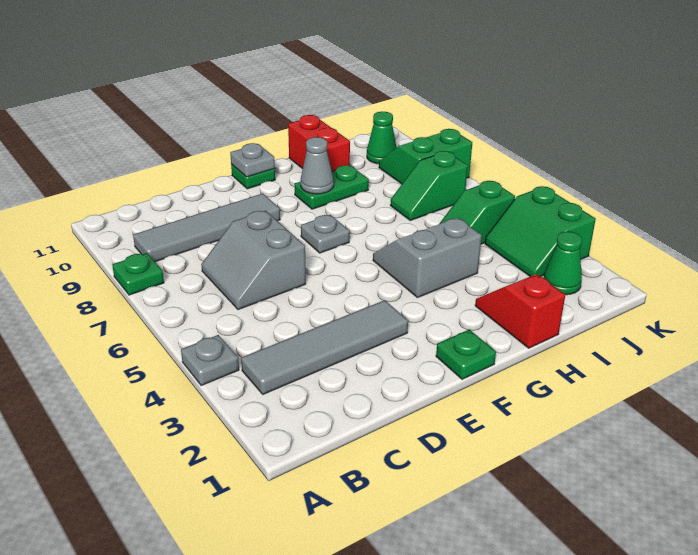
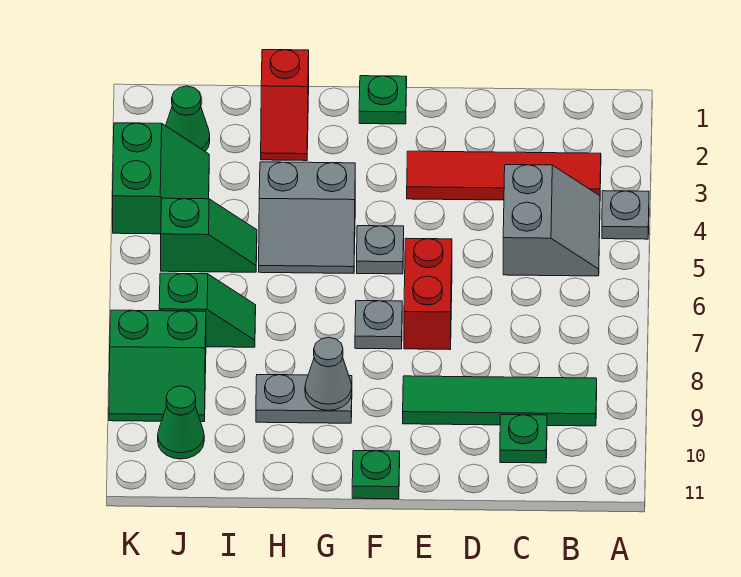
green 1x1 plate [112,253,164,295] -> green 1x1 plate moved to [500,415,547,463]
grey 1x4 tile [241,300,408,394] -> red 1x4 tile [407,151,601,200]
grey 1x4 tile [133,193,280,262] -> green 1x4 tile [403,376,597,426]
grey 2x2 slope [201,211,306,310] -> grey 2x2 slope moved to [503,165,600,276]
grey 1x1 plate [230,143,275,177] -> grey 1x1 plate moved to [357,226,404,274]
green 1x2 plate [294,165,369,209] -> grey 1x2 plate [256,375,352,423]
red 1x2 brick [288,115,350,171] -> red 1x2 brick moved to [404,238,452,350]

